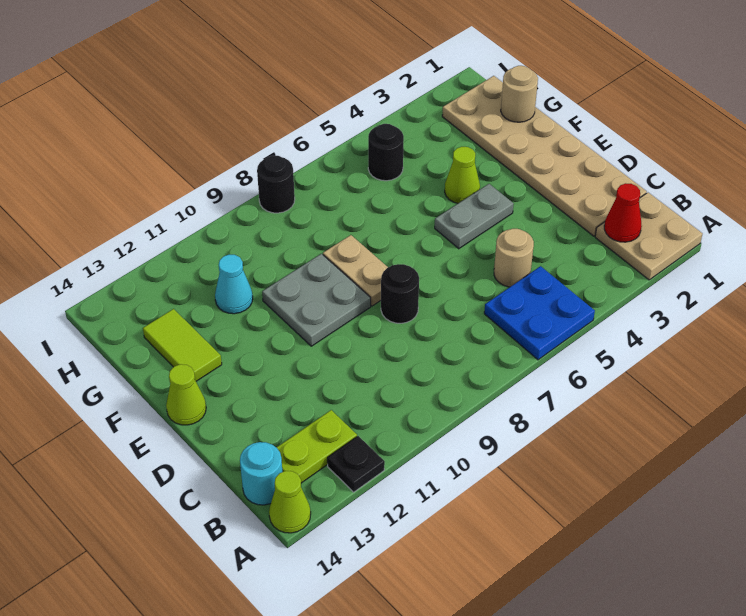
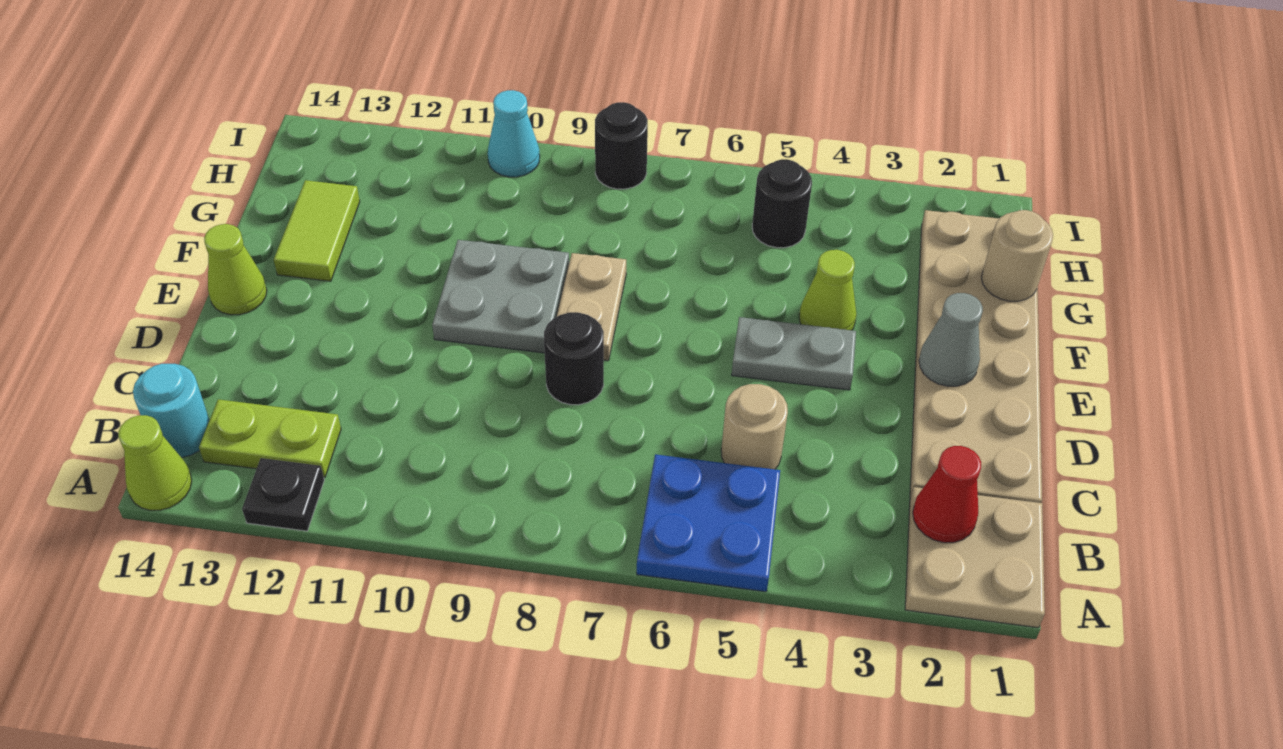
none -> grey 1x1 cone [919,293,983,386]
cyan 1x1 cone [215,255,253,314] -> cyan 1x1 cone moved to [488,90,540,177]

